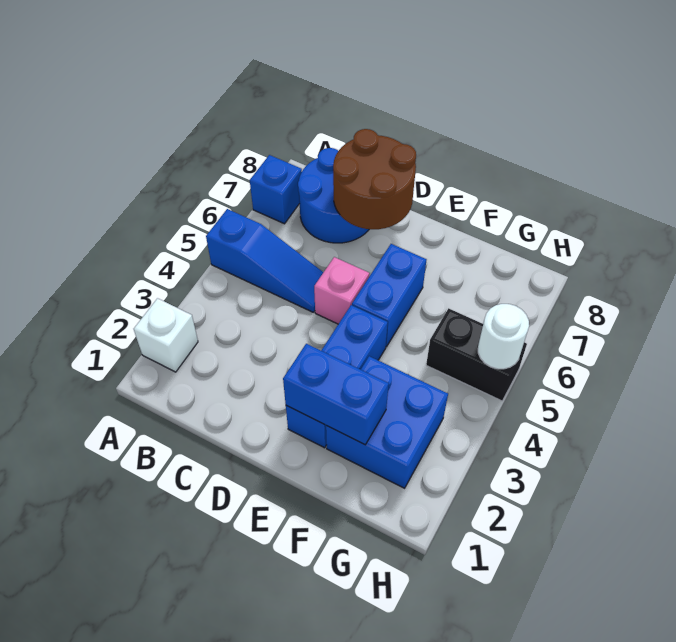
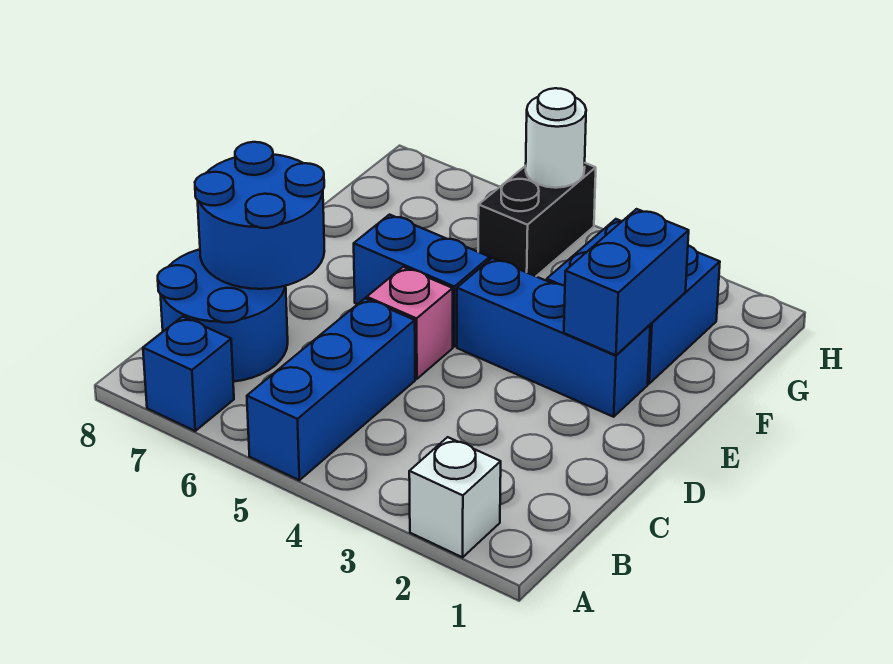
blue 1x3 slope [206,209,323,312] -> blue 1x3 brick [247,298,415,480]
brown 2x2 round brick [333,129,416,229] -> blue 2x2 round brick [195,142,324,289]

